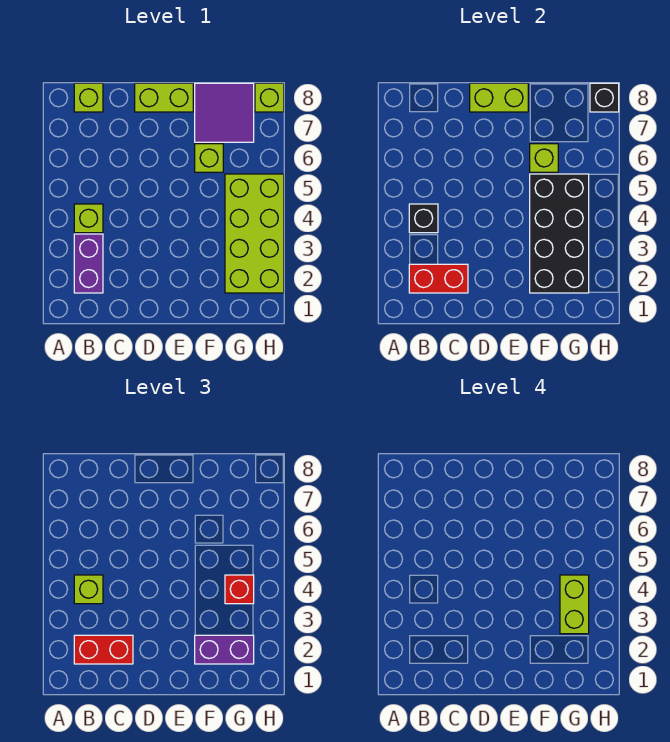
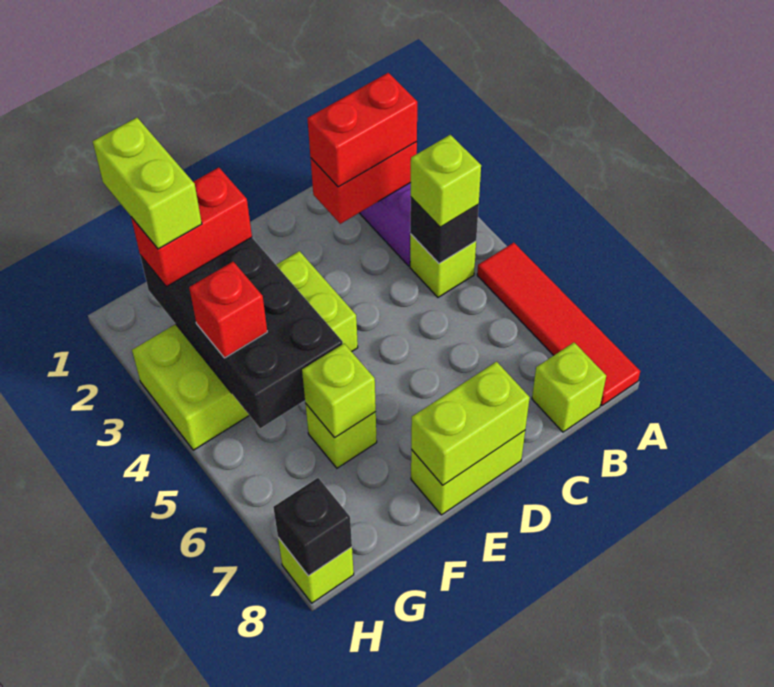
none -> red 1x4 tile [477,243,640,406]
purple 1x2 brick [195,635,254,664] -> red 1x2 brick [131,168,252,287]
purple 2x2 tile [195,83,254,142] -> none
lime 2x4 brick [225,174,284,293] -> lime 2x4 brick turned to [132,251,358,450]
lime 1x2 brick [560,575,589,634] -> lime 1x2 brick moved to [93,118,202,249]

